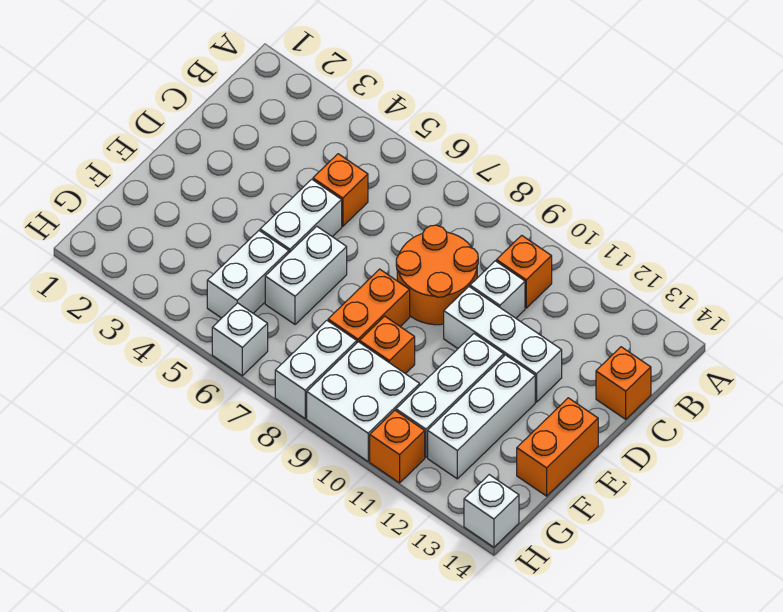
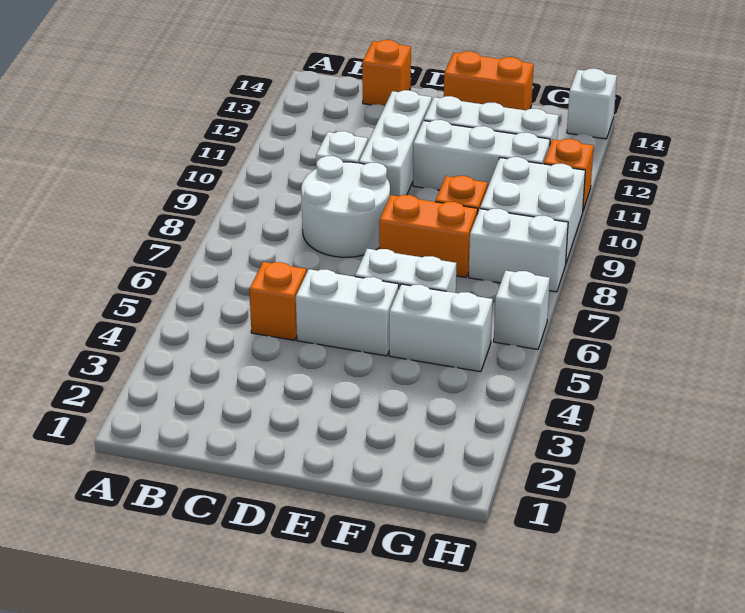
orange 1x1 brick [496,235,552,308] -> none
orange 2x2 round brick [396,225,478,325] -> white 2x2 round brick [301,156,390,257]

